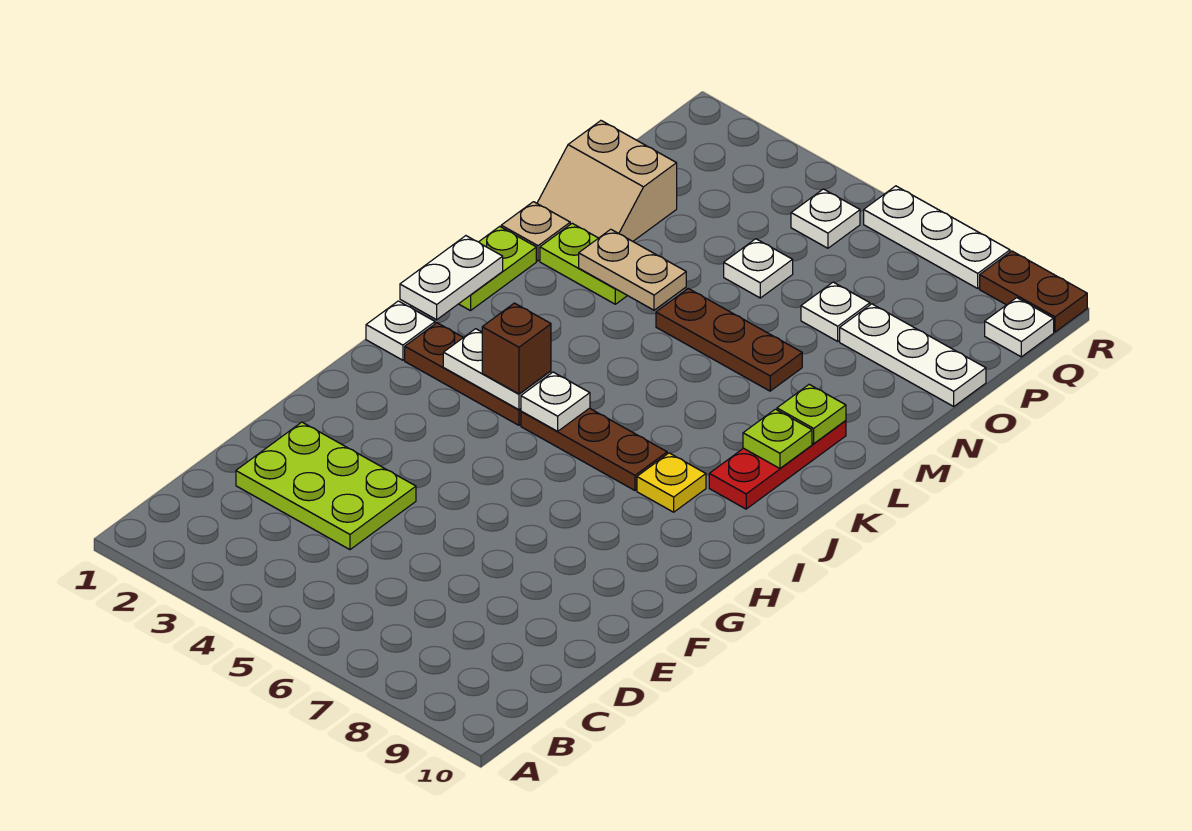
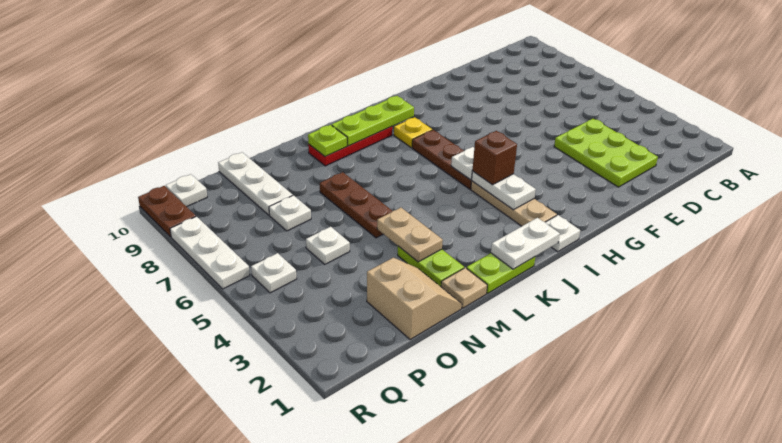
brown 1x3 plate [405,323,521,425] -> tan 1x3 plate [471,181,557,226]
lime 1x1 plate [743,409,812,468] -> lime 1x3 plate [331,96,414,146]

